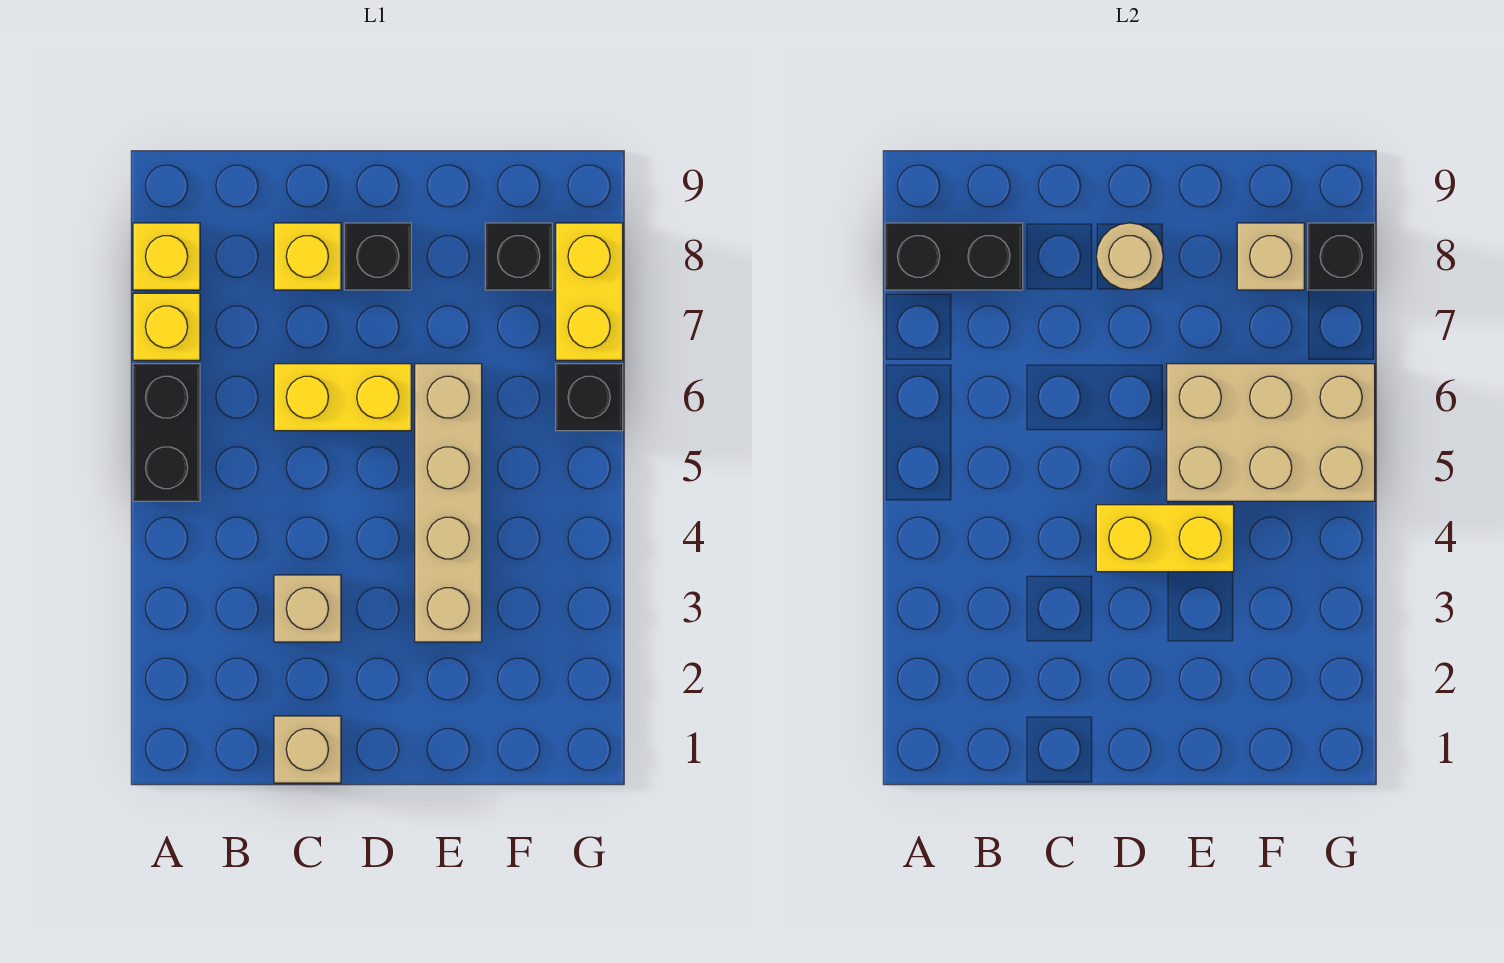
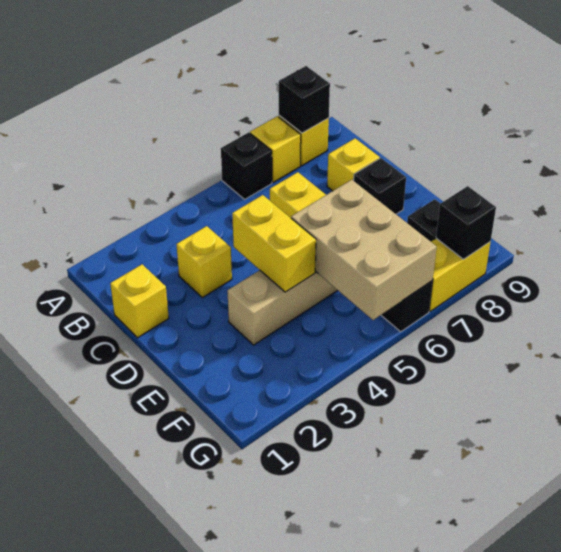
black 1x2 brick [133,364,200,501] -> black 1x1 brick [221,132,272,199]
black 1x2 brick [885,223,1023,290] -> black 1x1 brick [279,66,330,133]
tan 1x1 brick [274,716,341,783] -> yellow 1x1 brick [110,264,169,338]
tan 1x1 brick [274,575,341,642] -> yellow 1x1 brick [176,226,232,298]
tan 1x1 round brick [1096,223,1163,290] -> none
tan 1x1 brick [1237,223,1304,290] -> none

